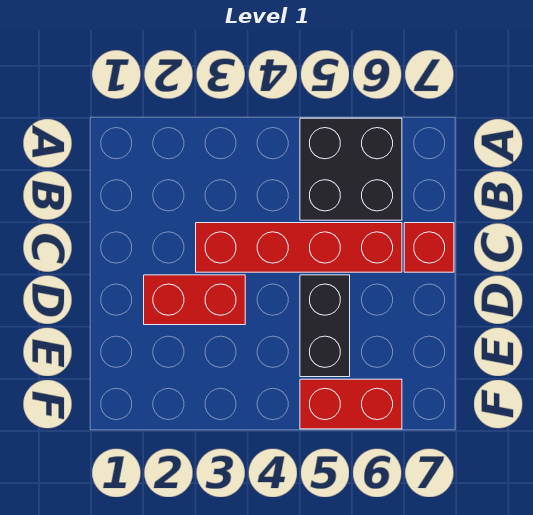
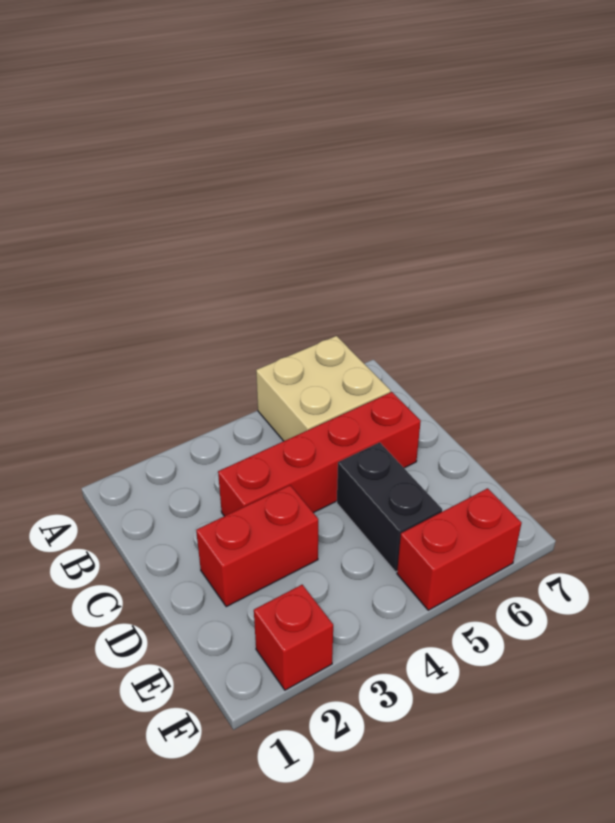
black 2x2 brick [300,118,402,220] -> tan 2x2 brick [256,336,391,441]
red 1x1 brick [404,223,454,272] -> red 1x1 brick moved to [254,585,333,690]

